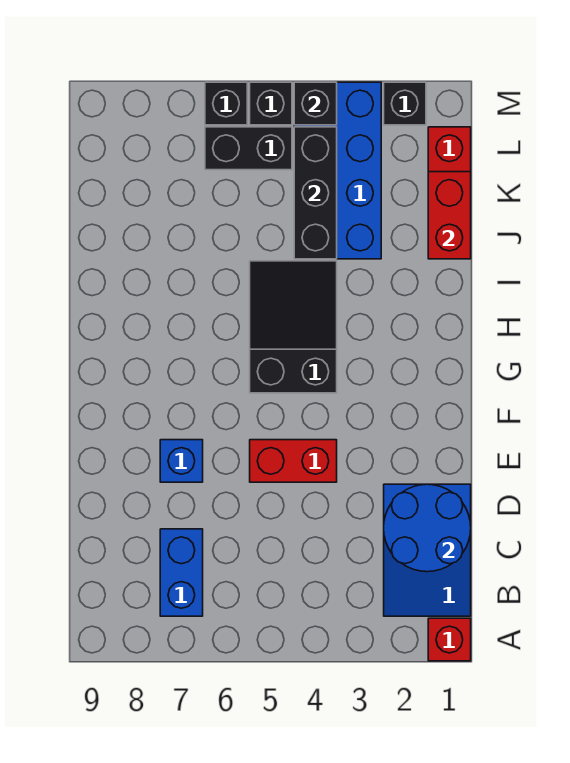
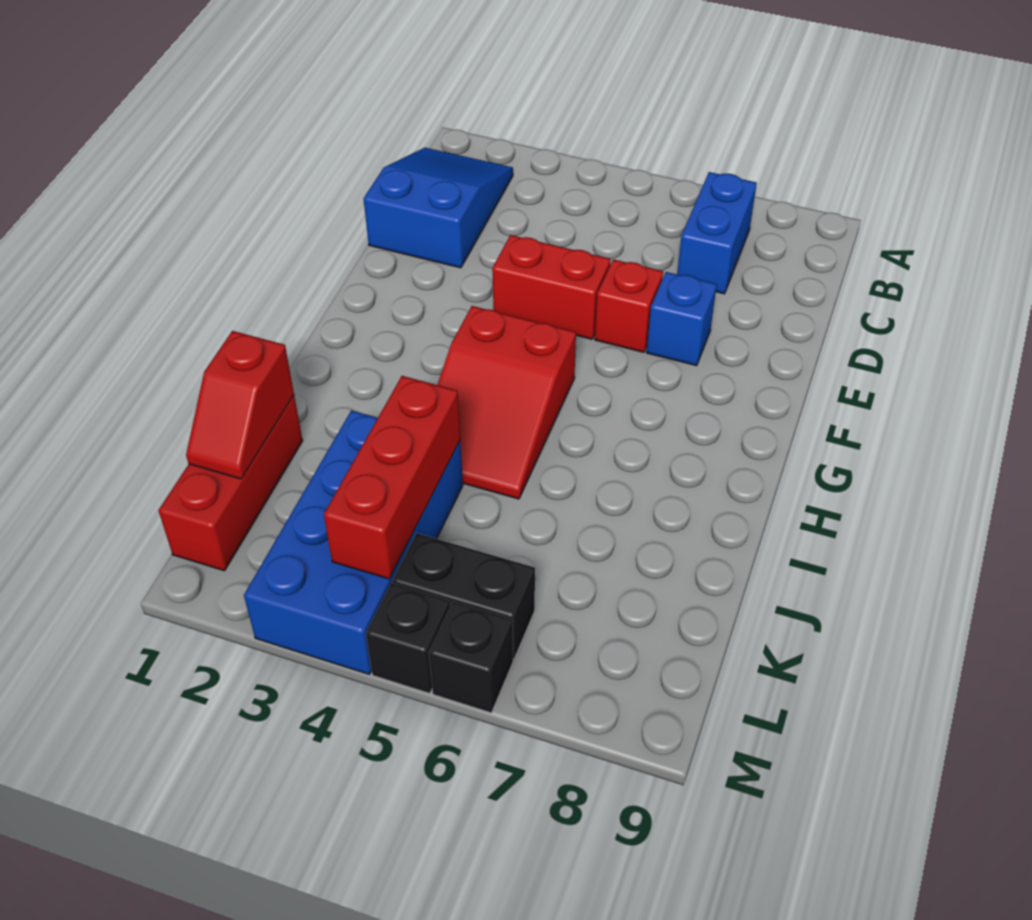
red 1x1 brick [428,618,471,661] -> red 1x1 brick moved to [595,259,663,352]
blue 2x2 round brick [384,484,471,572] -> none
black 2x3 slope [250,261,337,393] -> red 2x3 slope [437,306,576,499]
red 1x2 brick [428,172,471,259] -> red 1x2 slope [186,331,294,479]
black 1x3 brick [294,127,337,259] -> red 1x3 brick [324,376,460,579]
black 1x1 brick [384,82,426,125] -> none
black 1x1 brick [294,82,337,125] -> none

